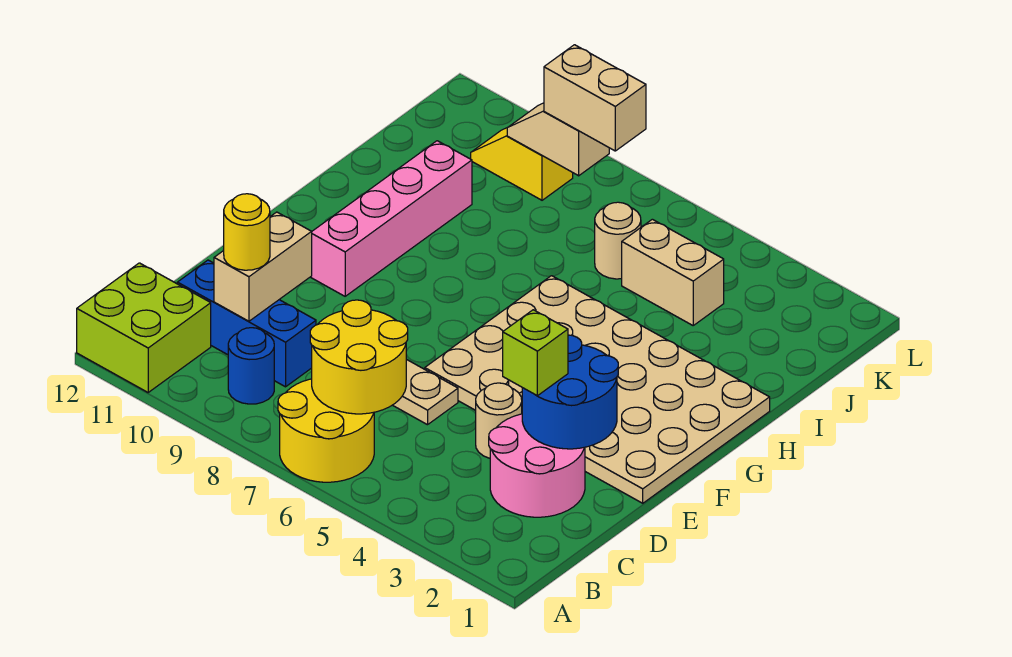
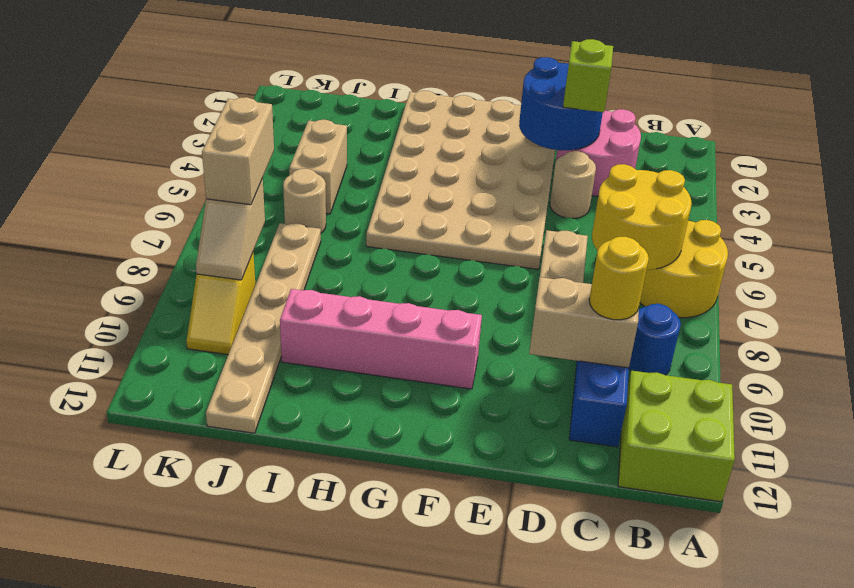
none -> tan 1x6 plate [206,223,321,433]

